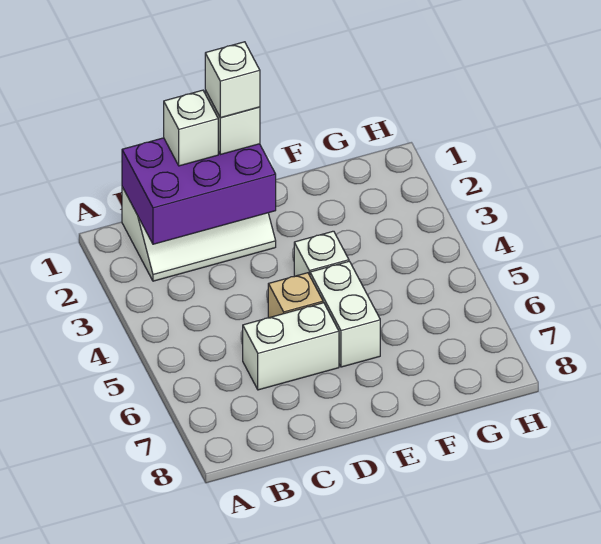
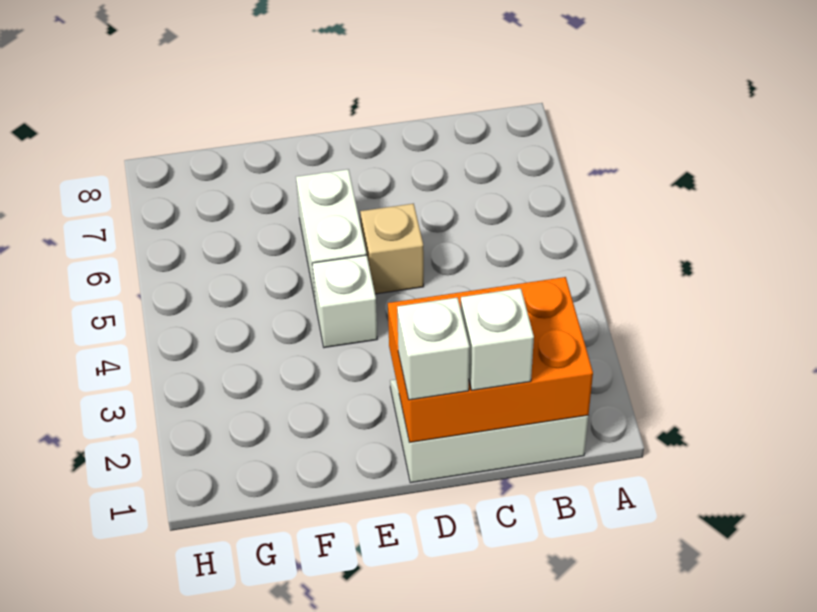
purple 2x3 brick [122,138,276,244] -> orange 2x3 brick [388,277,593,443]
white 1x2 brick [243,303,339,390] -> none
white 1x1 brick [205,42,260,118] -> none

